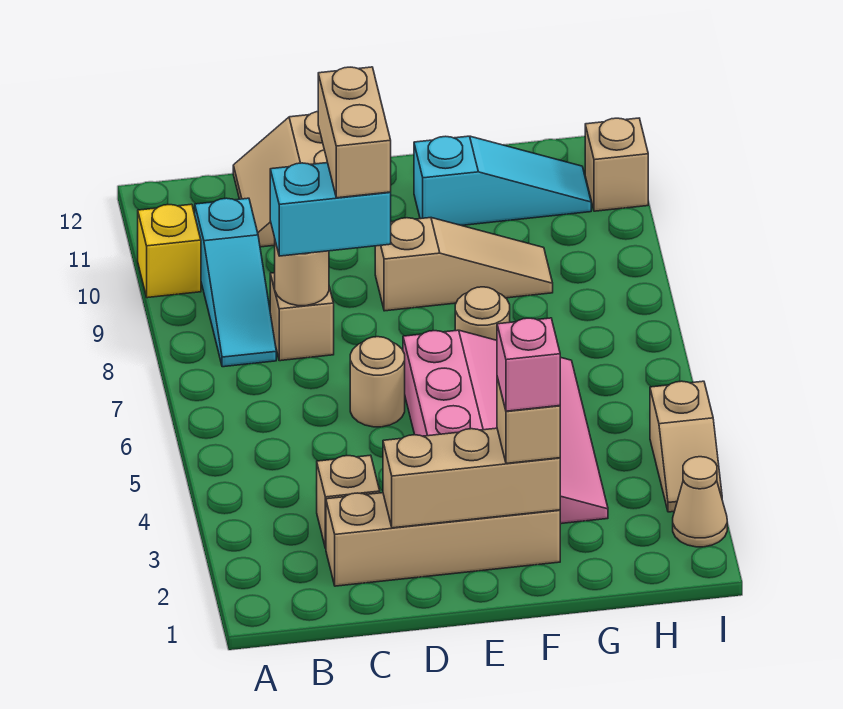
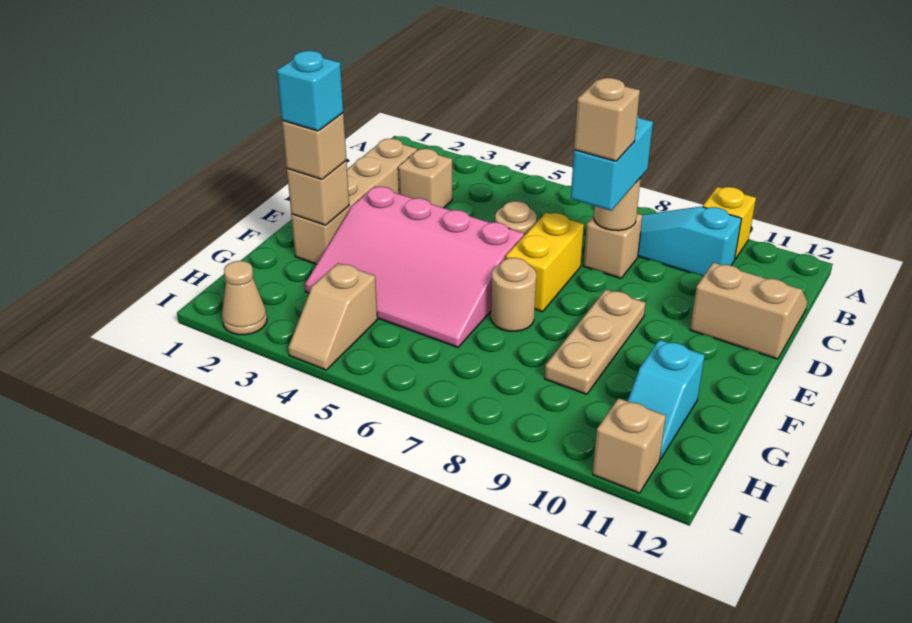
tan 1x3 brick [383,428,560,528] -> tan 1x1 brick [287,161,349,225]
none -> yellow 1x2 brick [506,213,584,312]
tan 1x2 brick [318,67,391,198] -> tan 1x1 brick [574,78,640,161]
tan 1x3 slope [375,218,553,311] -> tan 1x3 plate [545,290,646,394]
pink 1x1 brick [497,318,560,411] -> cyan 1x1 brick [277,51,343,131]
cyan 1x3 slope [414,136,591,225] -> cyan 1x2 slope [628,340,705,459]
tan 1x2 slope [650,381,722,512] -> tan 1x2 slope turned to [288,263,377,370]

